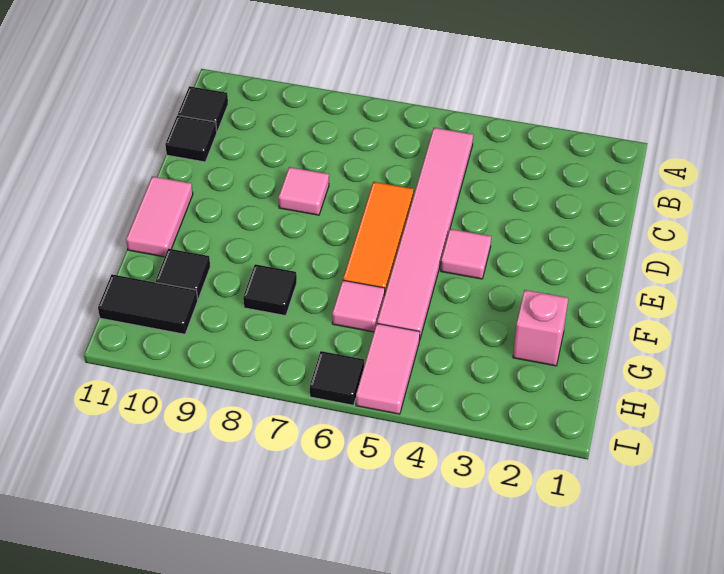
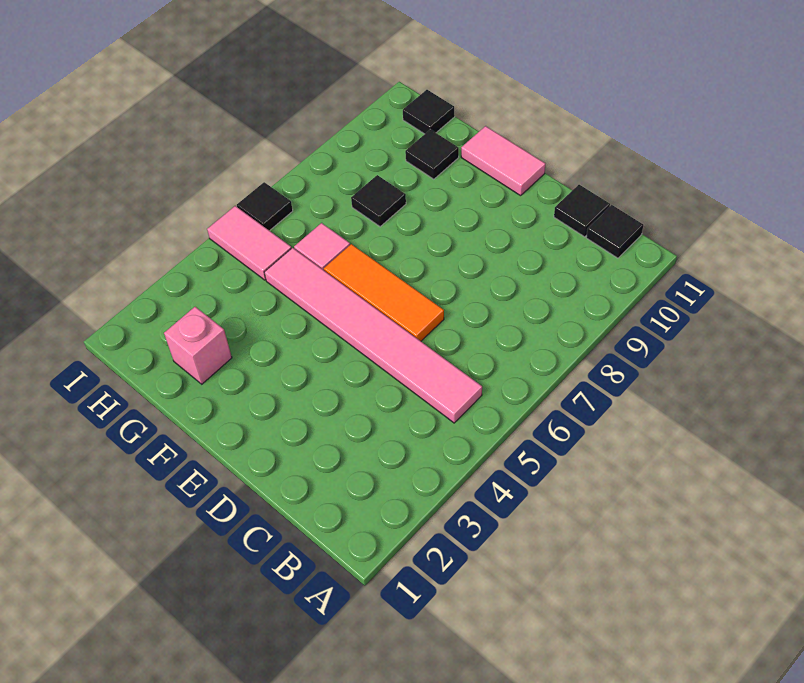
pink 1x1 tile [278,167,329,215] -> none
pink 1x1 tile [441,229,491,279] -> none
black 1x2 tile [98,274,198,334] -> black 1x1 tile [403,90,455,134]

